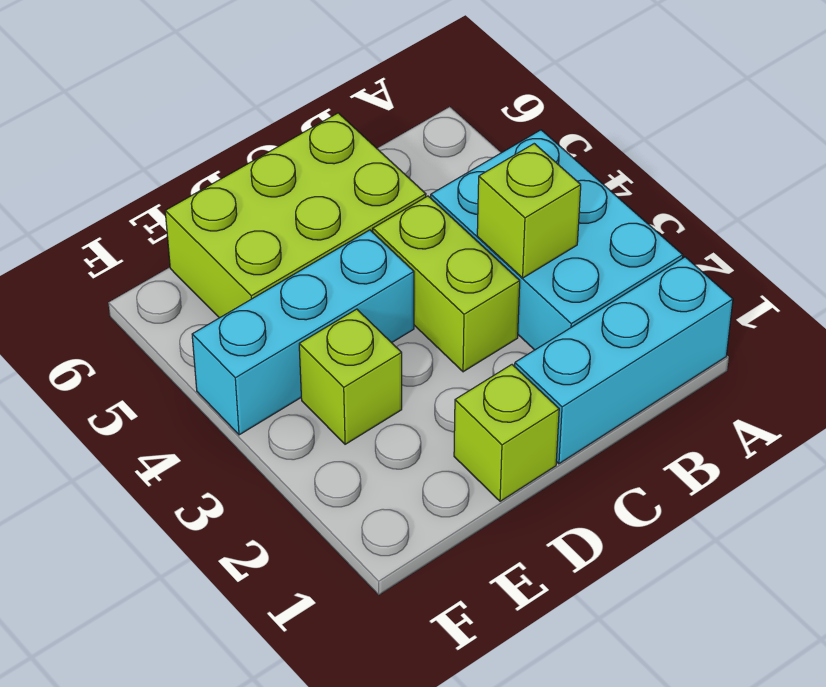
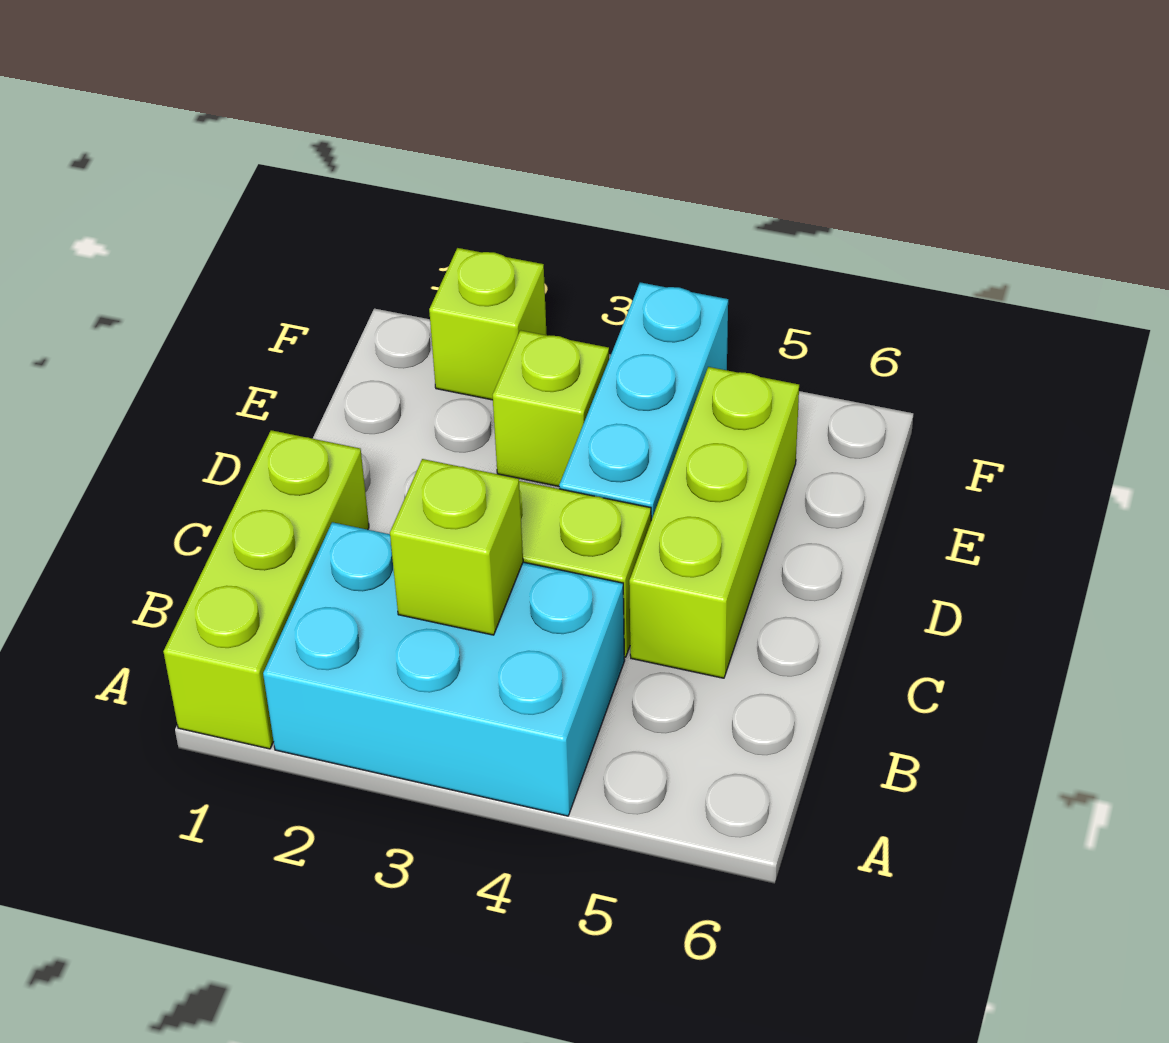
cyan 1x3 brick [515,257,733,464] -> lime 1x3 brick [163,430,369,749]
lime 2x3 brick [165,113,426,318] -> lime 1x3 brick [629,367,799,678]
lime 1x1 brick [454,365,559,501] -> lime 1x1 brick moved to [429,248,547,400]

